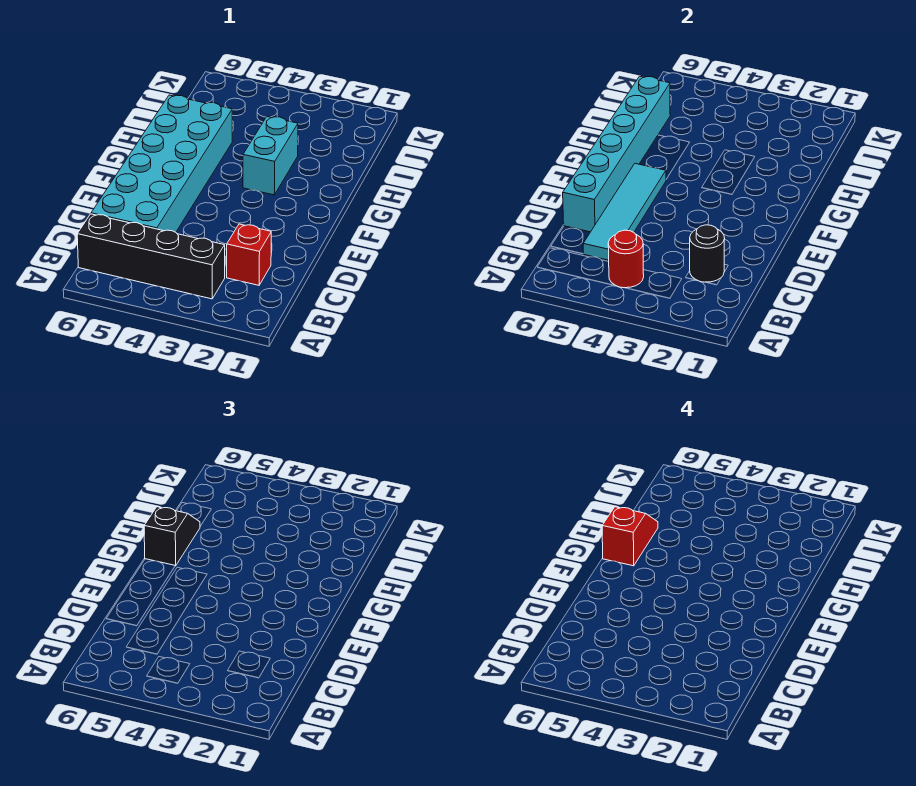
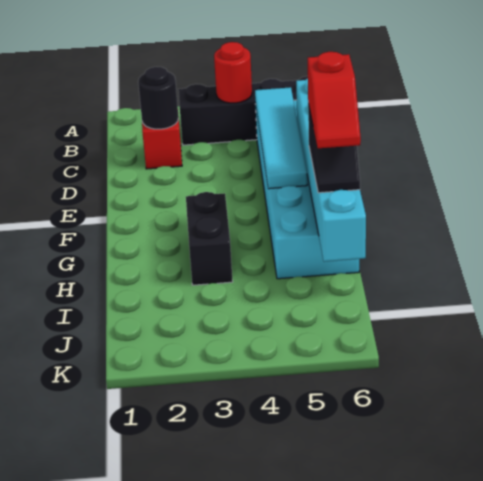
cyan 1x2 brick [243,117,298,195] -> black 1x2 brick [186,192,233,285]

